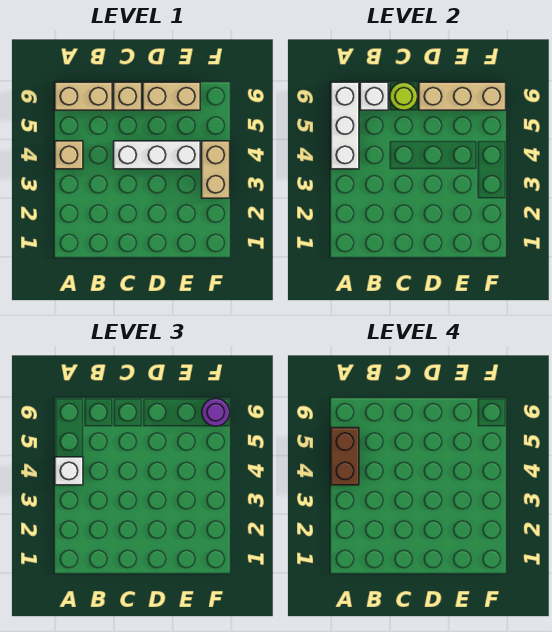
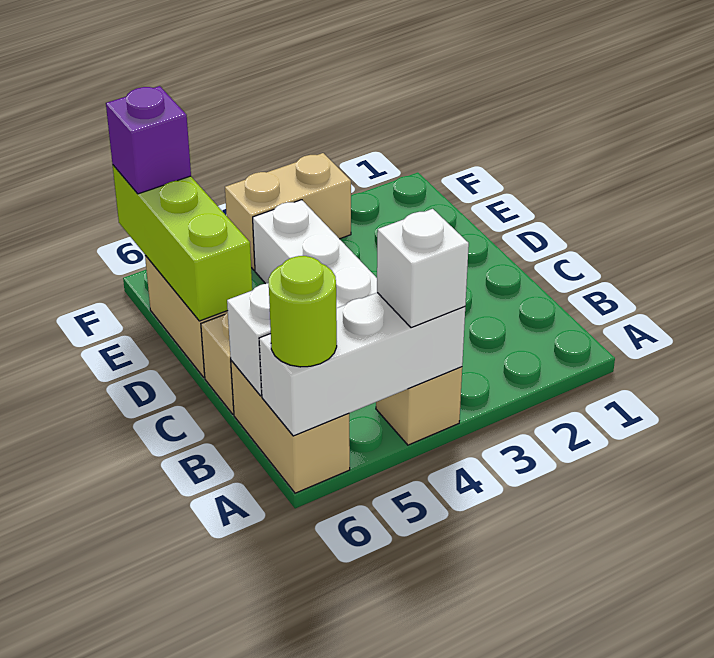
brown 1x2 brick [331,428,359,485] -> none
lime 1x1 round brick [390,82,418,110] -> lime 1x1 round brick moved to [269,256,337,367]
tan 1x3 brick [419,82,506,110] -> lime 1x3 brick [113,165,252,321]
purple 1x1 round brick [202,398,230,426] -> purple 1x1 brick [106,86,191,194]

